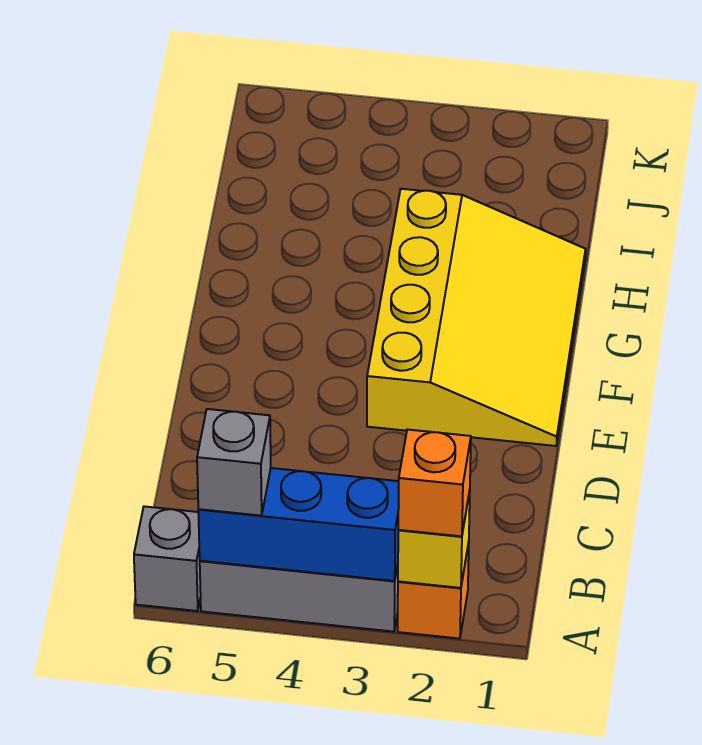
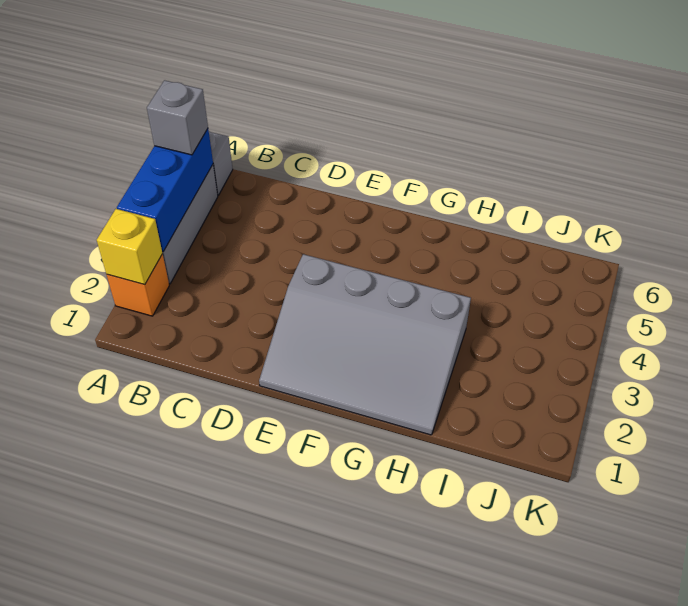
orange 1x1 brick [398,429,471,536] -> none
yellow 3x4 slope [367,189,586,446] -> grey 3x4 slope [259,254,471,435]

